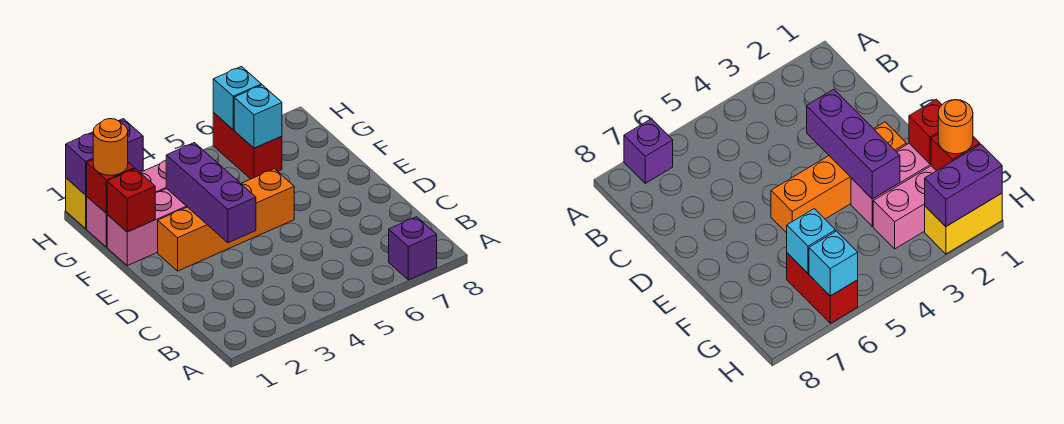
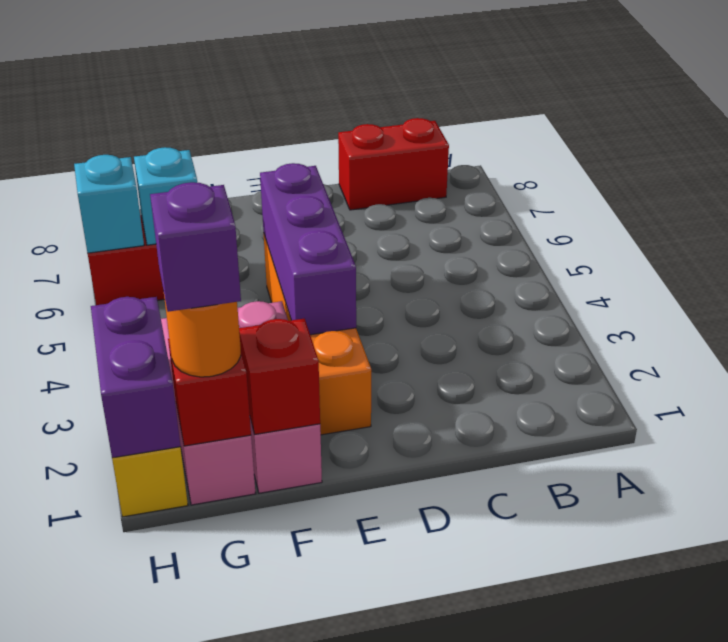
purple 1x1 brick [389,217,437,280] -> purple 1x1 brick moved to [150,182,241,312]
none -> red 1x2 brick [338,118,449,210]
purple 1x3 brick [166,143,256,243] -> purple 1x3 brick turned to [260,163,356,335]

